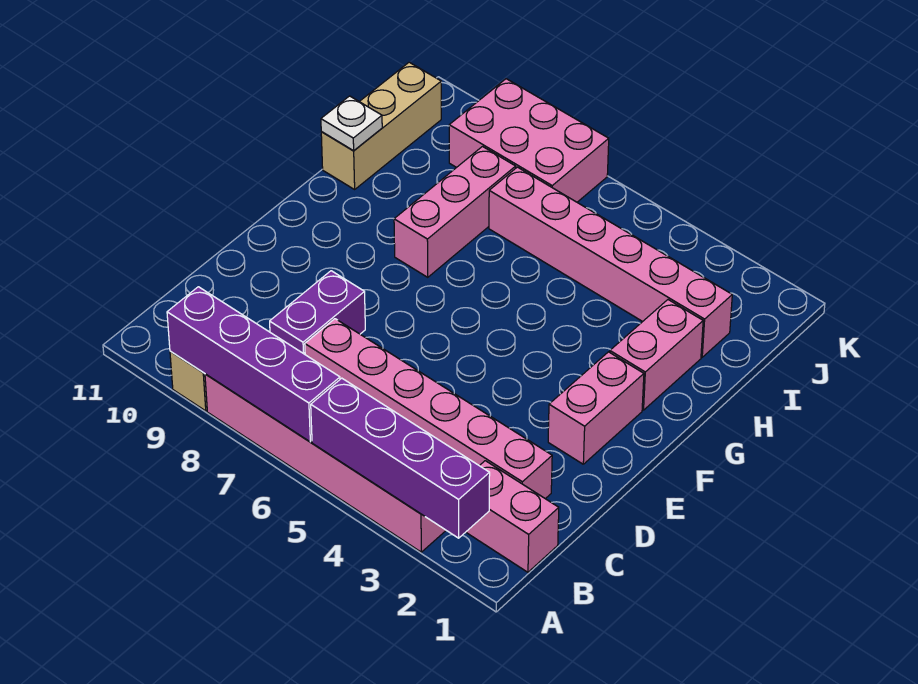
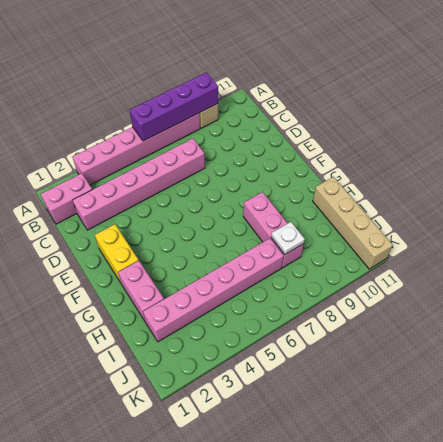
purple 1x4 brick [311,378,490,538] -> none
purple 1x2 brick [270,271,365,354] -> none
pink 1x2 brick [548,352,644,464] -> yellow 1x2 brick [95,224,139,283]
tan 1x3 brick [321,62,441,189] -> tan 1x4 brick [313,177,393,269]
white 1x1 plate [321,96,382,151] -> white 1x1 plate moved to [271,222,305,254]
pink 2x3 brick [449,79,609,202] -> none

